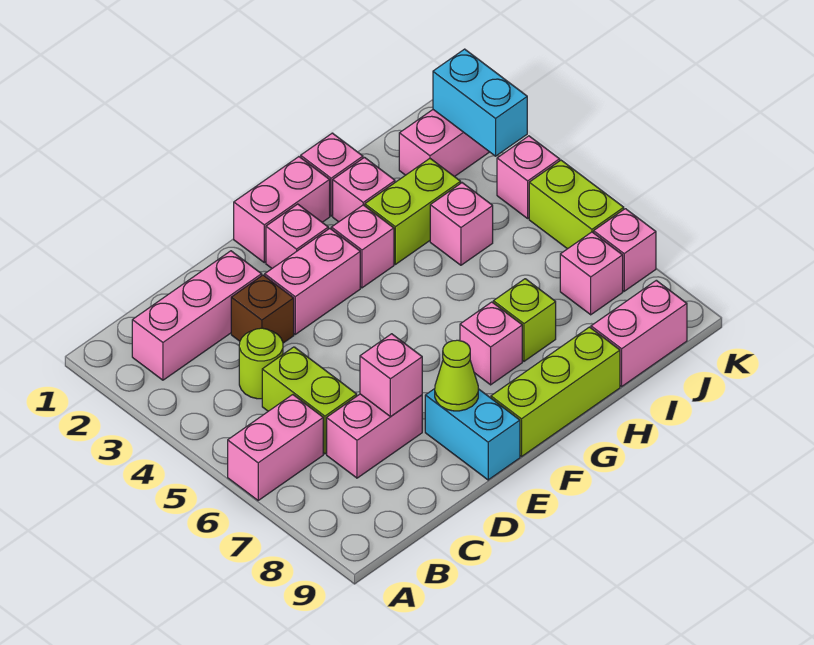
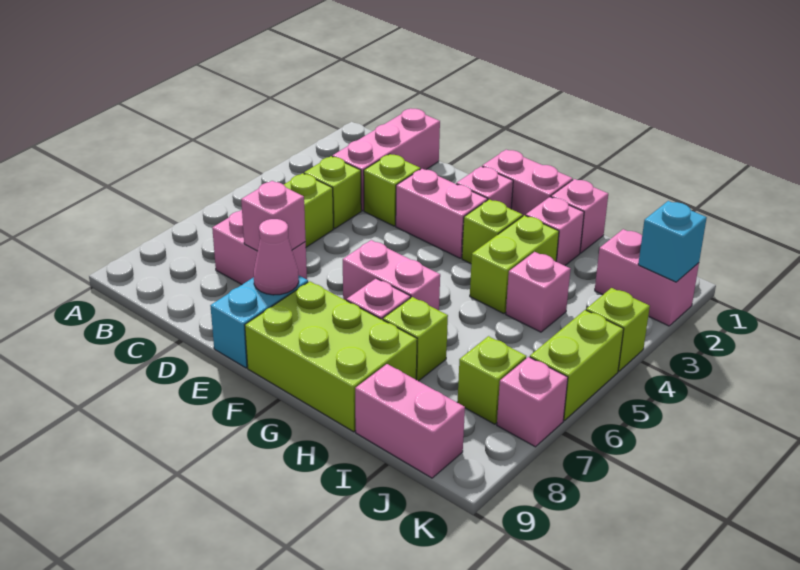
pink 1x2 brick [228,395,323,500] -> pink 1x2 brick moved to [343,240,440,310]
pink 1x3 brick [132,251,262,380] -> pink 1x3 brick turned to [332,109,440,211]
lime 1x1 round brick [239,328,283,399] -> lime 1x1 brick [304,156,361,229]
brown 1x1 brick [231,275,294,343] -> lime 1x1 brick [364,154,420,226]
lime 1x1 cone [435,340,478,411] -> pink 1x1 cone [254,219,299,295]
lime 1x3 brick [491,327,620,457] -> lime 2x3 brick [245,281,417,432]
pink 1x1 brick [331,205,394,288] -> lime 1x1 brick [462,199,523,264]
lime 1x2 brick [365,159,461,264] -> lime 1x2 brick turned to [470,215,559,314]
pink 1x1 brick [560,232,623,315] -> lime 1x1 brick [457,336,526,424]
cyan 1x2 brick [433,49,527,156] -> cyan 1x1 brick [638,201,707,282]
pink 1x1 brick [497,136,560,218] -> lime 1x1 brick [586,288,650,371]

